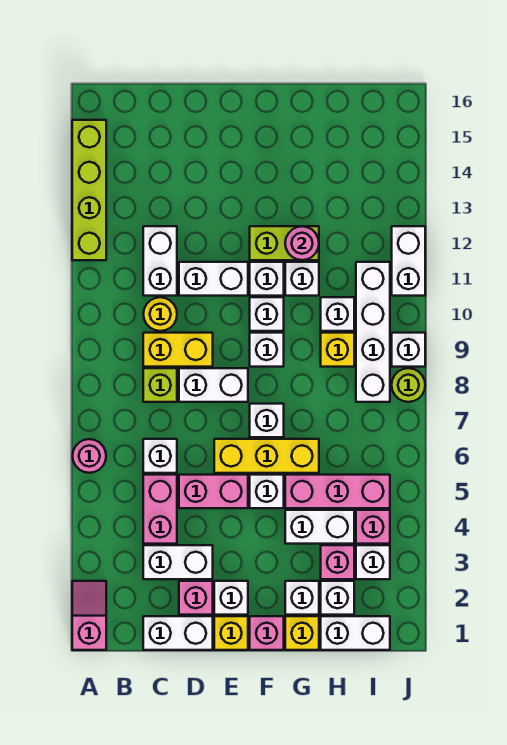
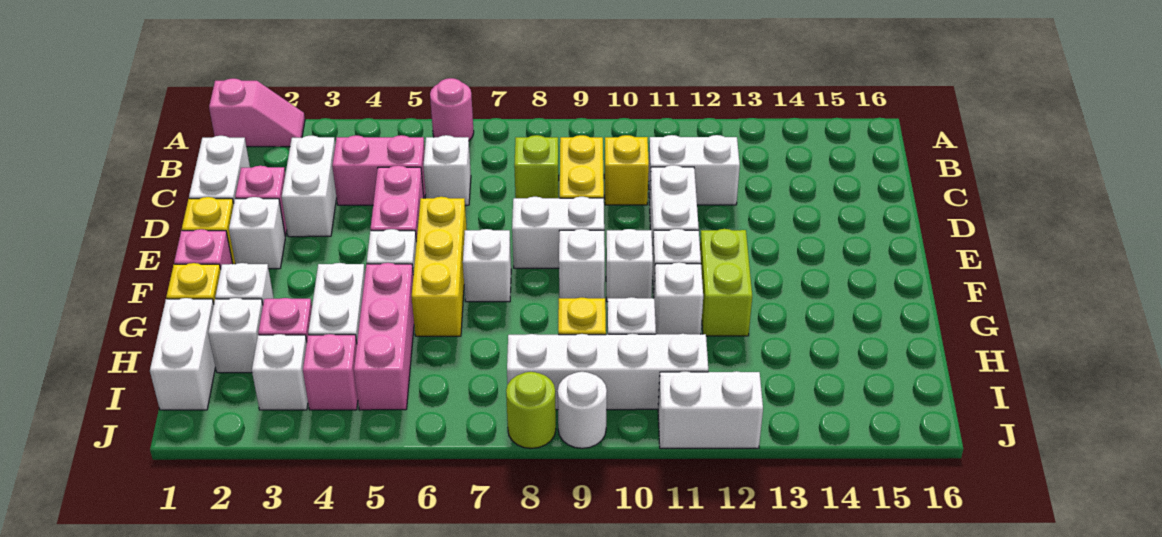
lime 1x4 brick [72,120,106,260] -> none
yellow 1x1 round brick [143,297,177,331] -> yellow 1x1 brick [604,135,649,205]
white 1x2 brick [179,368,248,402] -> white 1x2 brick turned to [512,197,604,268]
pink 1x1 round brick [285,226,319,260] -> none
white 1x1 brick [392,333,425,367] -> white 1x1 round brick [558,372,607,448]

